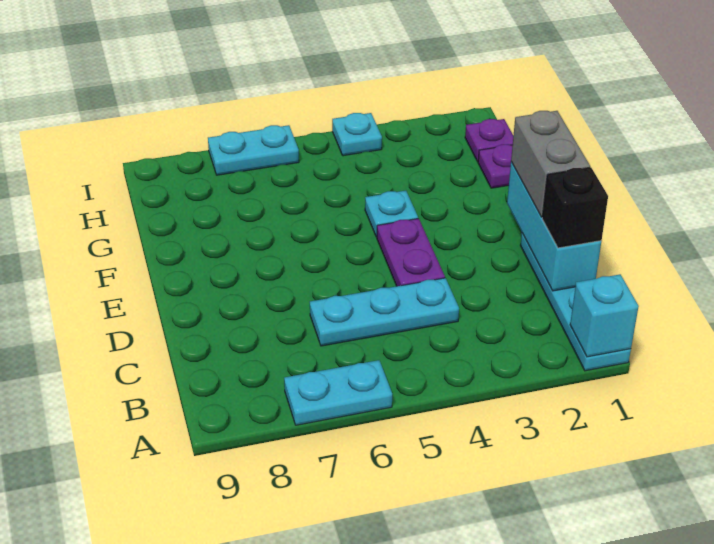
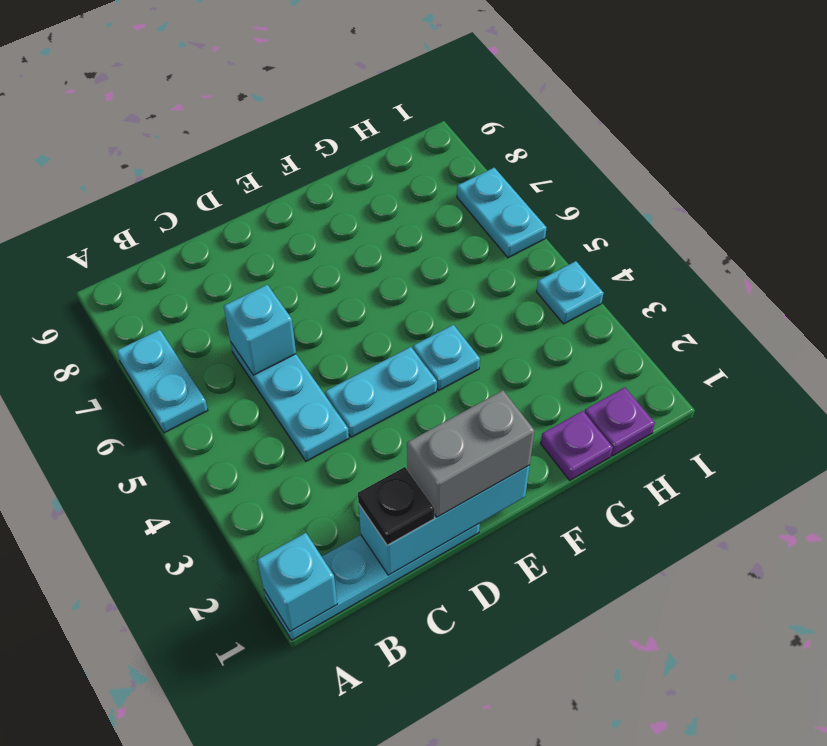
black 1x1 brick [542,167,608,248] -> black 1x1 plate [358,467,435,545]
none -> cyan 1x1 brick [224,285,296,375]
purple 1x2 plate [377,218,445,286] -> cyan 1x2 plate [325,347,437,437]

